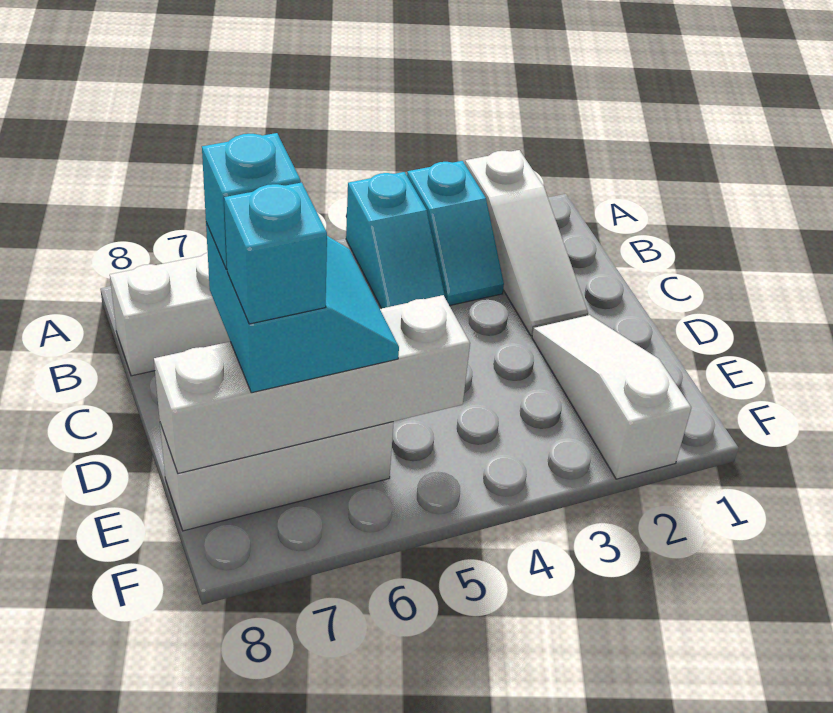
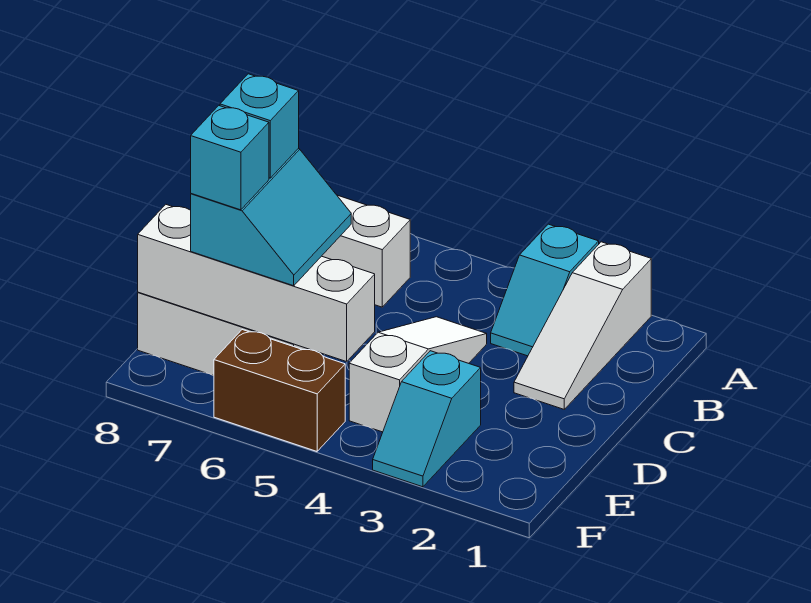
cyan 1x2 slope [346,172,445,309] -> cyan 1x2 slope moved to [373,351,481,487]
white 1x3 slope [532,315,691,479] -> white 1x3 slope moved to [349,317,487,432]
none -> brown 1x2 brick [214,330,345,451]

